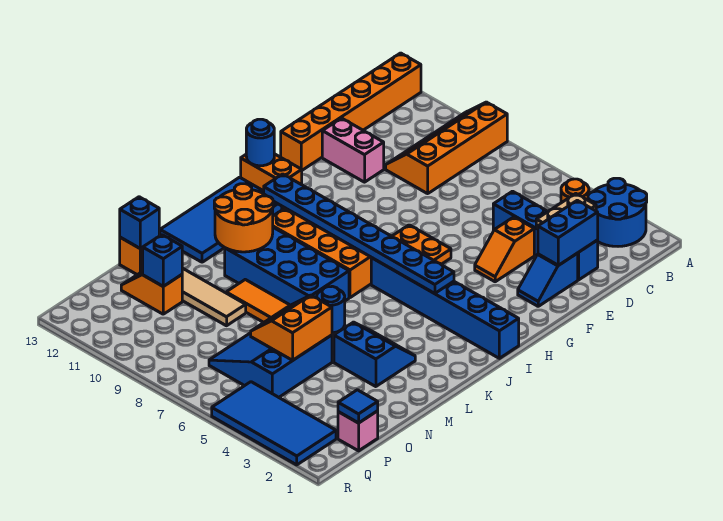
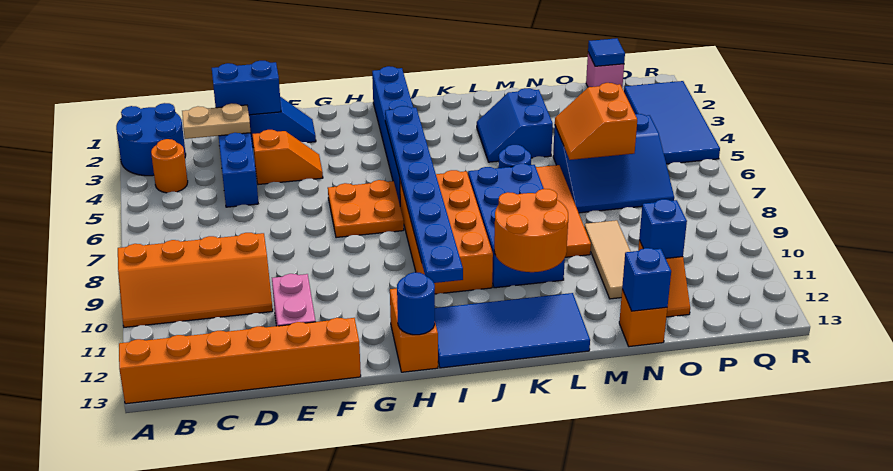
orange 2x2 slope [251,295,332,360] -> orange 2x2 slope turned to [555,83,637,160]

